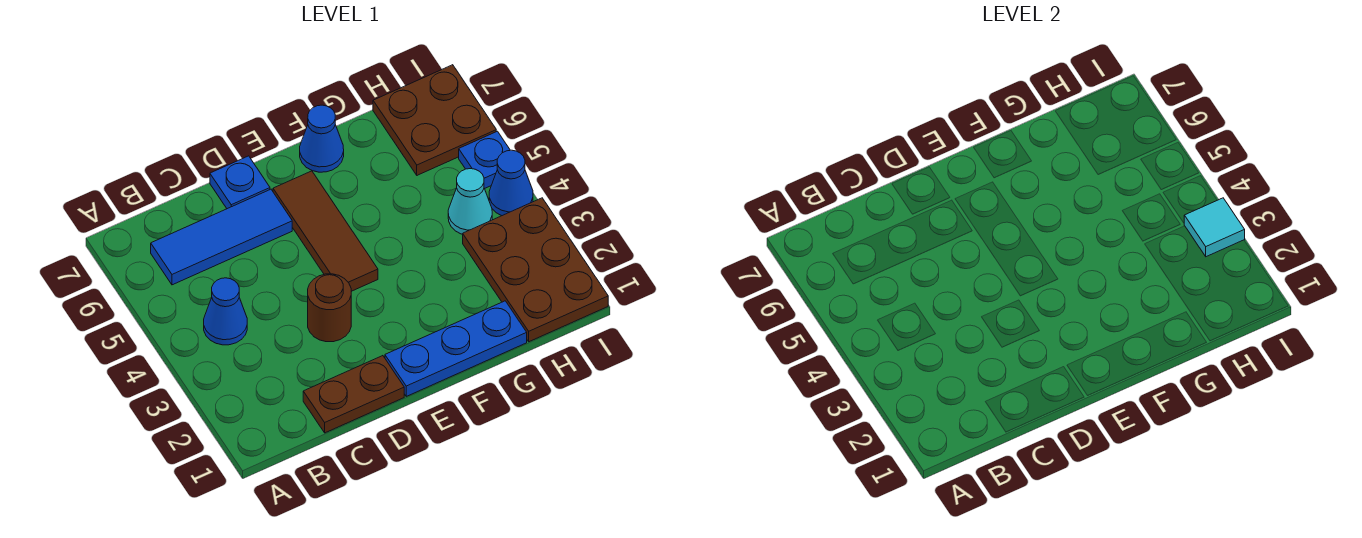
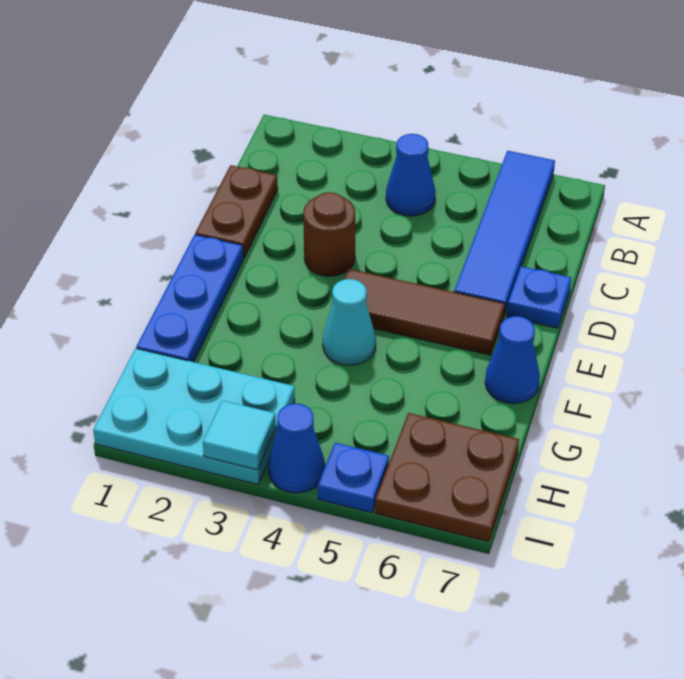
blue 1x3 tile [151,189,292,285] -> blue 1x4 tile [454,151,555,315]
brown 2x3 plate [463,198,608,342] -> cyan 2x3 plate [93,348,295,484]
cyan 1x1 cone [448,169,492,234] -> cyan 1x1 cone moved to [323,279,376,365]

